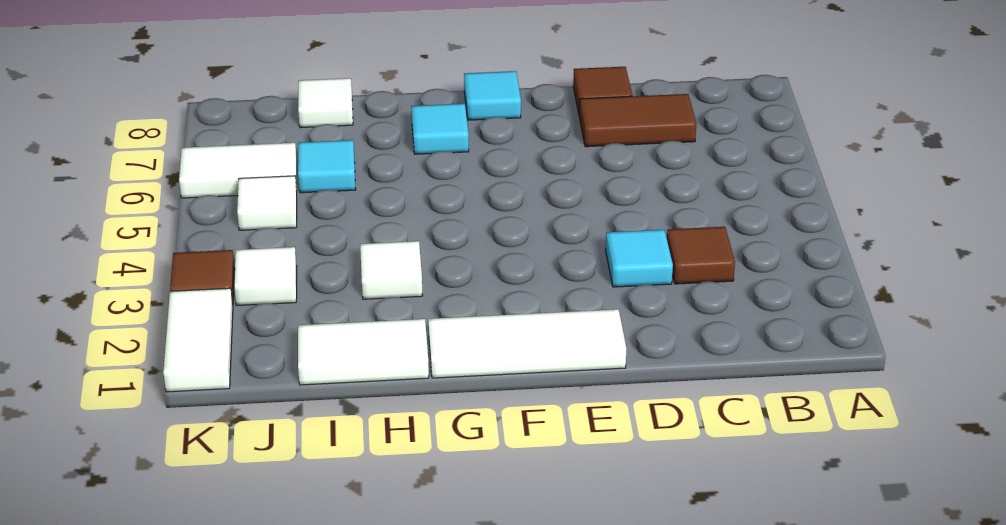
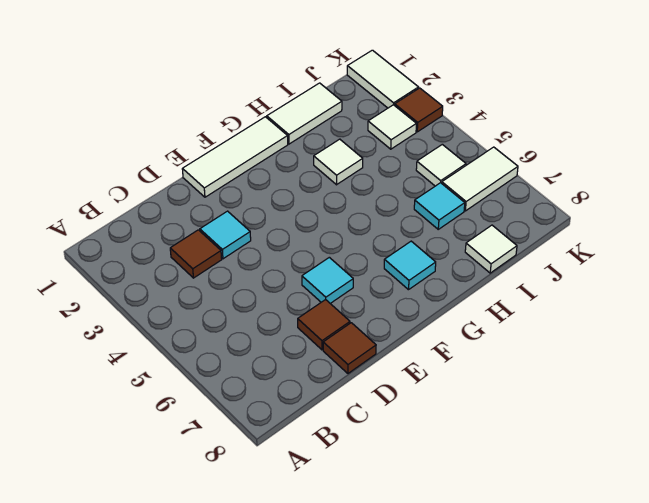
brown 1x2 tile [579,94,696,147] -> brown 1x1 tile [298,300,350,350]
cyan 1x1 tile [464,71,521,120] -> cyan 1x1 tile moved to [302,257,353,303]

